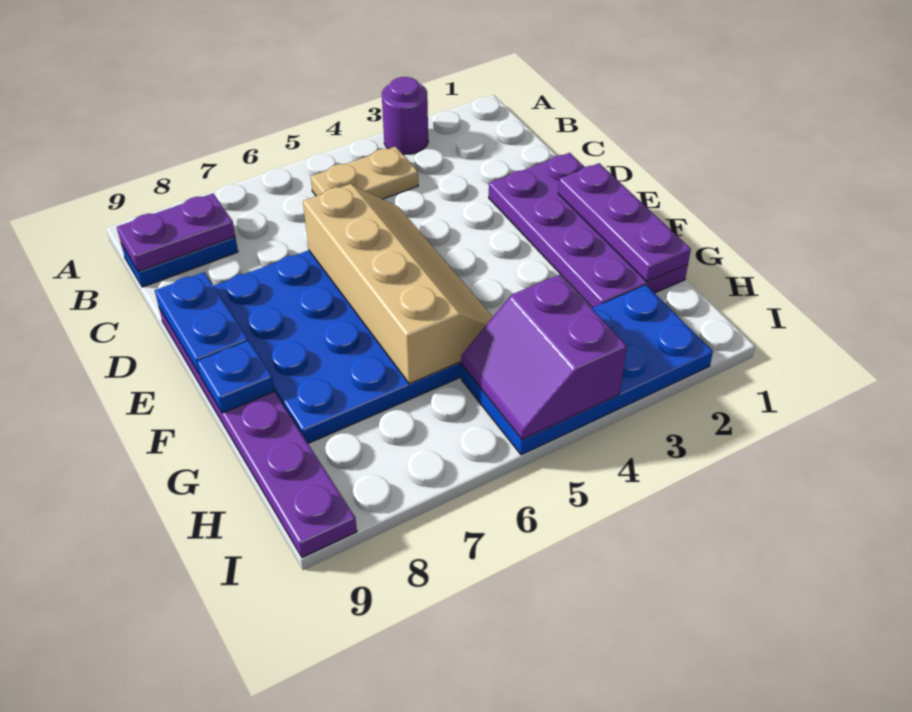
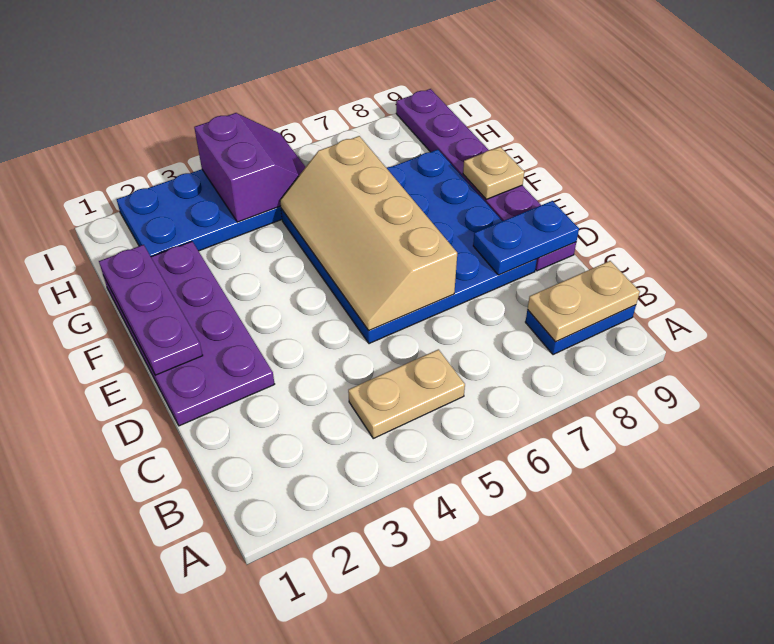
purple 1x1 round brick [382,77,428,154] -> none
purple 1x2 plate [117,194,235,272] -> tan 1x2 plate [528,261,640,342]
blue 1x2 plate [155,272,248,375] -> blue 1x2 plate turned to [473,201,579,275]
blue 1x1 plate [197,341,275,413] -> tan 1x1 plate [463,147,524,199]

